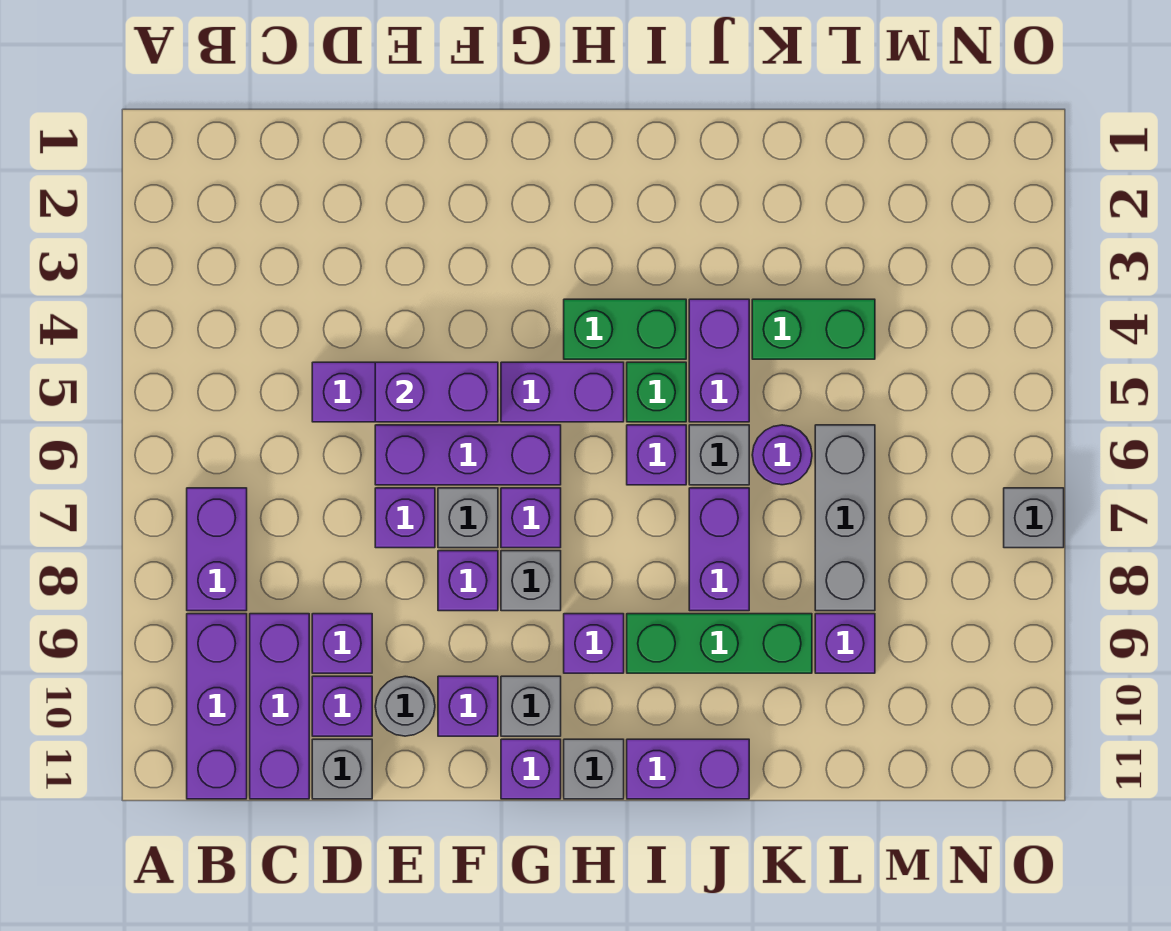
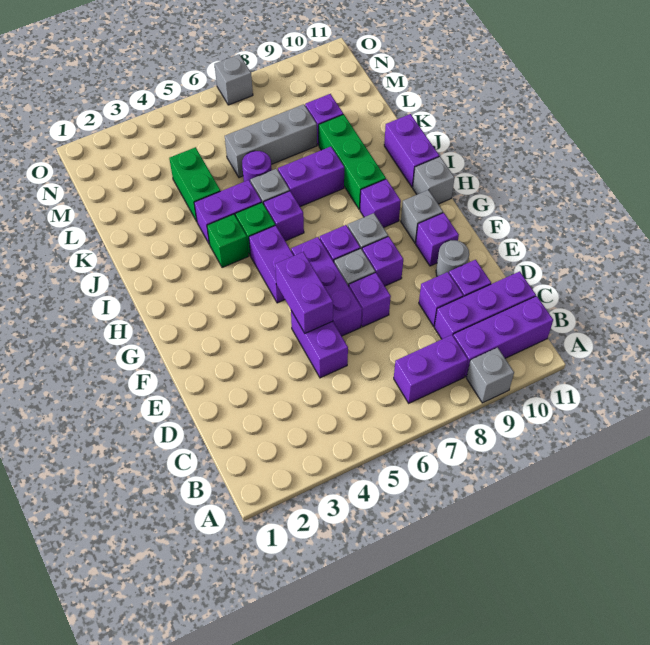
grey 1x1 brick [312,739,372,799] -> grey 1x1 brick moved to [467,347,514,403]
purple 1x1 brick [501,739,561,799] -> none
green 1x2 brick [564,299,686,359] -> green 1x1 brick [207,214,249,268]

